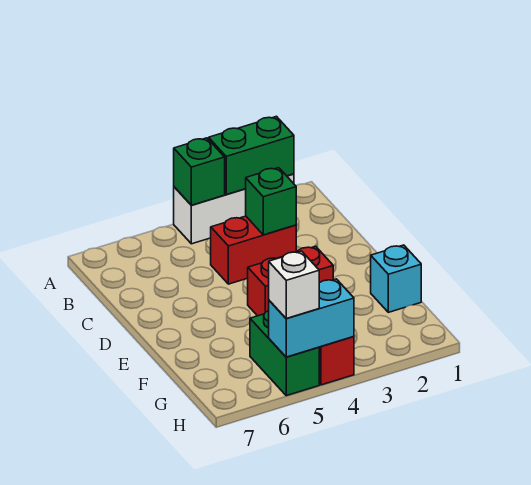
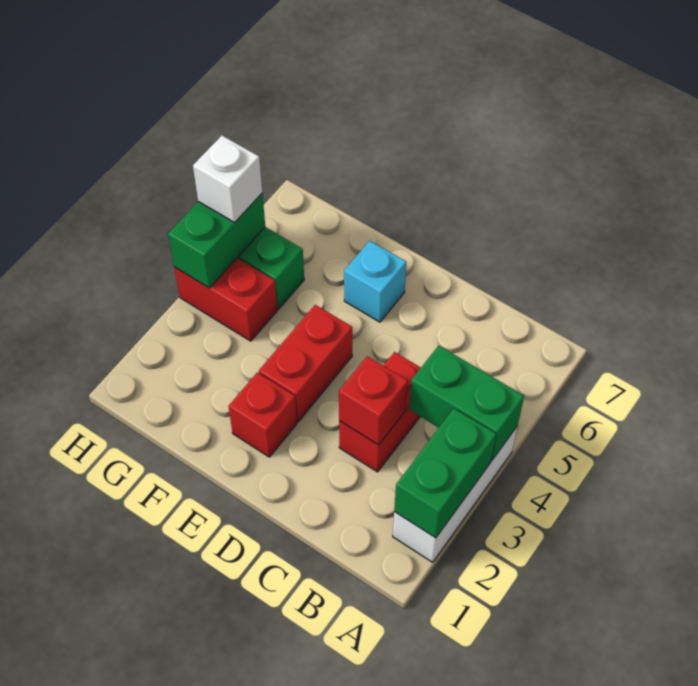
green 1x1 brick [174,138,225,205] -> green 1x2 brick [409,345,524,460]
green 1x1 brick [246,168,296,235] -> red 1x1 brick [339,356,408,445]
none -> red 1x1 brick [228,372,297,457]
cyan 1x1 brick [371,245,421,312] -> cyan 1x1 brick moved to [344,241,406,322]
cyan 1x2 brick [269,279,354,357] -> green 1x2 brick [168,193,265,288]

